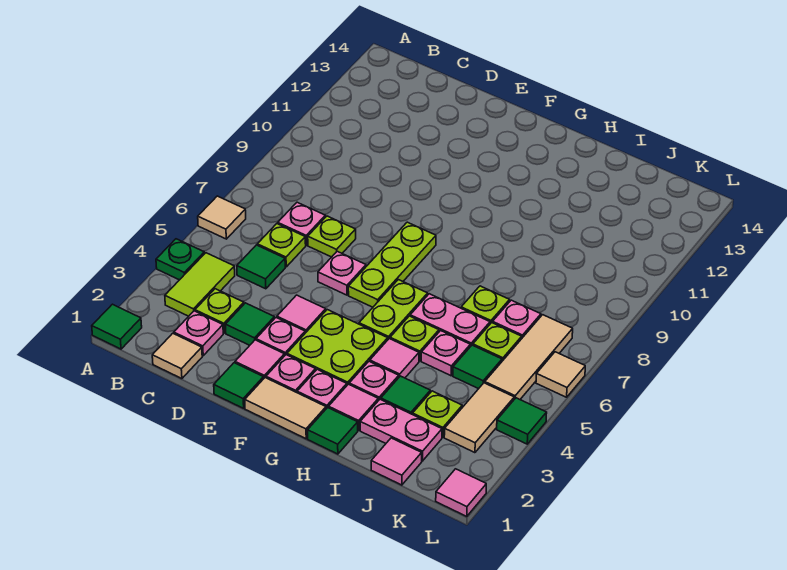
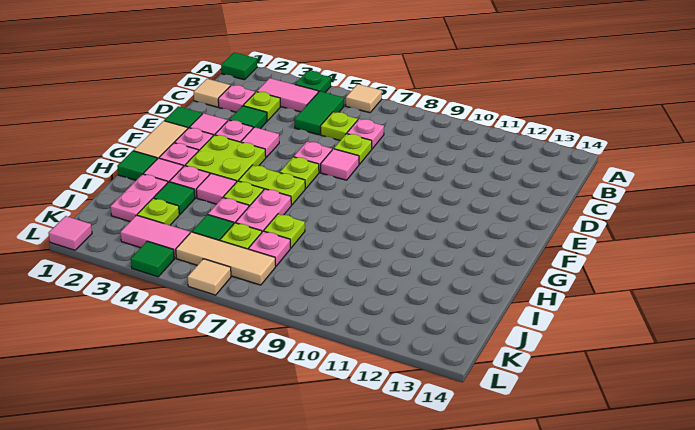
lime 1x2 tile [165,253,235,316] -> pink 1x2 tile [257,78,318,112]
green 1x1 tile [237,245,285,289] -> green 1x2 tile [294,91,344,135]
lime 1x3 plate [348,222,436,307] -> lime 1x1 plate [280,157,319,189]
pink 1x1 tile [371,438,422,485] -> pink 1x1 tile moved to [321,149,359,180]
tan 1x2 tile [444,383,514,453] -> pink 1x2 tile [120,215,190,258]

